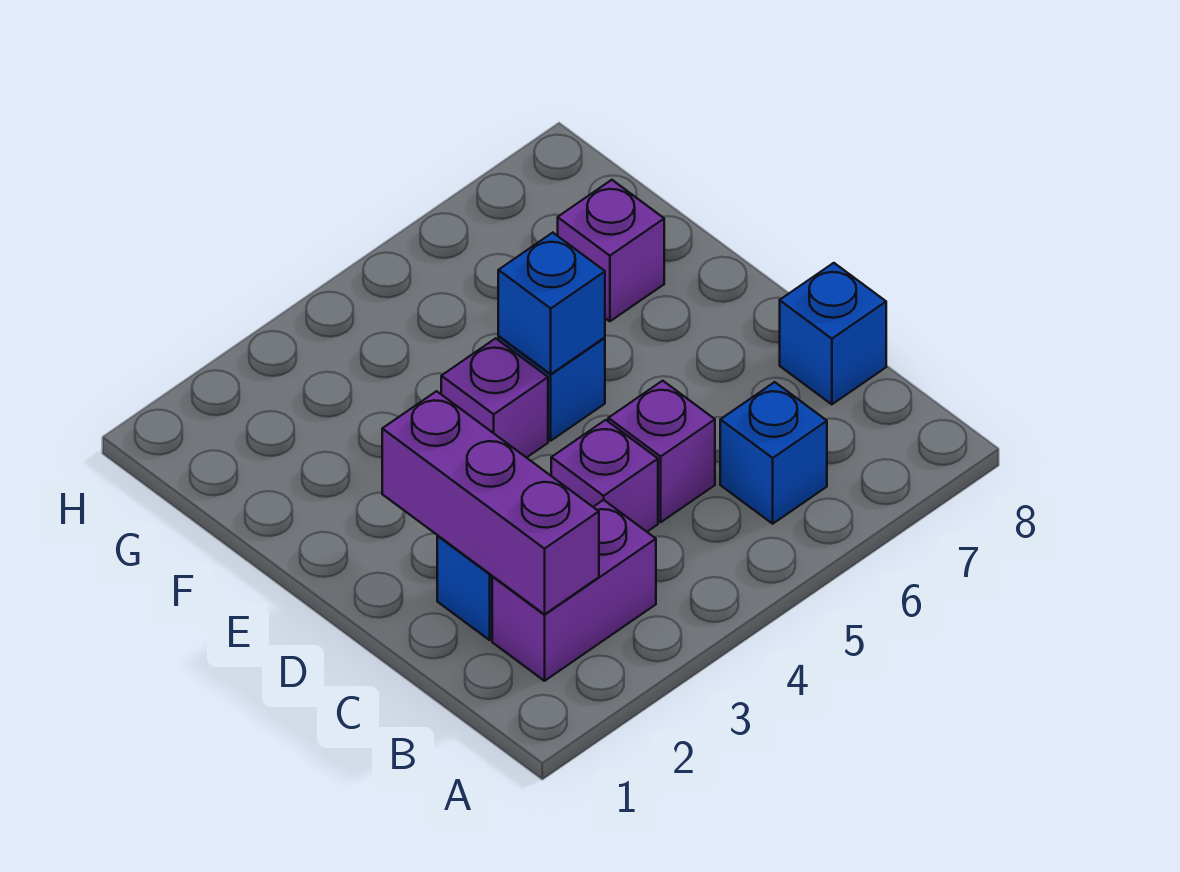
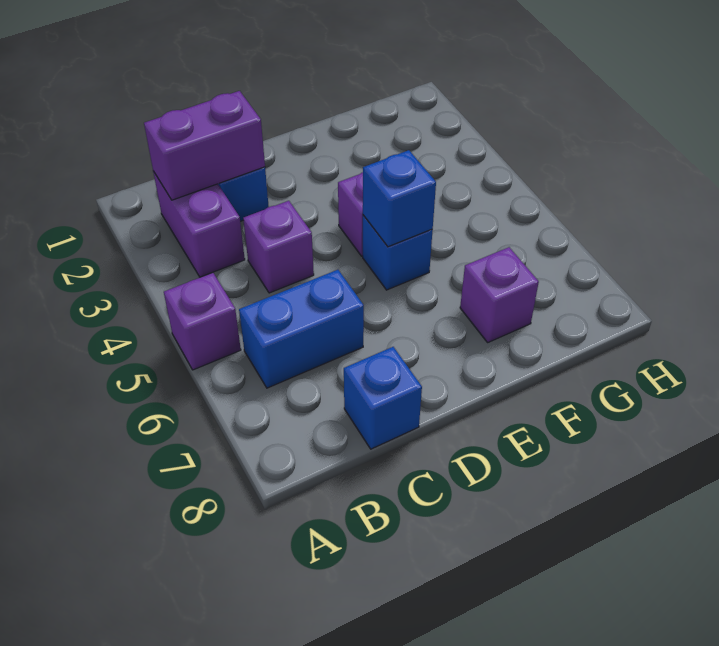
purple 1x3 brick [382,391,599,614] -> purple 1x2 brick [144,91,265,200]
blue 1x1 brick [720,382,827,524] -> blue 1x2 brick [239,270,364,388]
purple 1x1 brick [608,381,715,522] -> purple 1x1 brick moved to [164,273,241,370]

